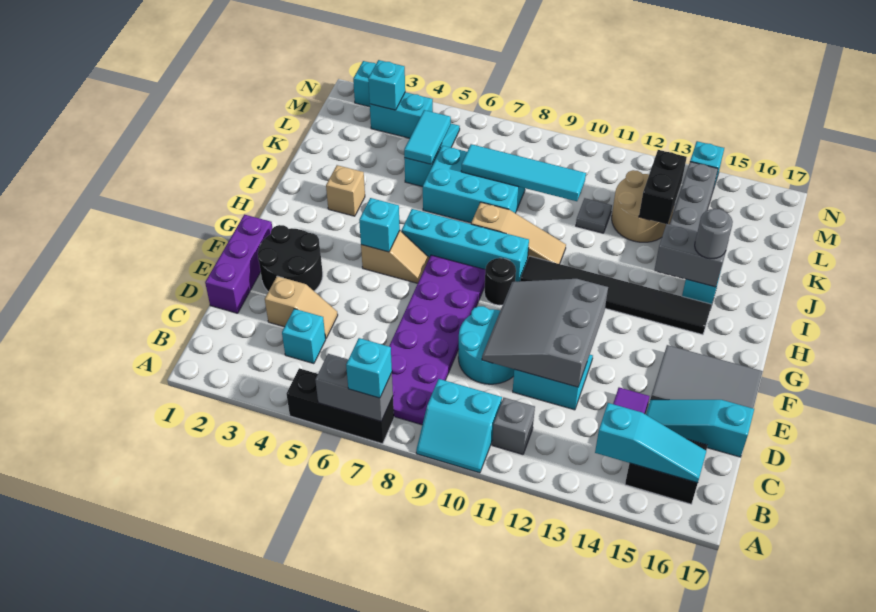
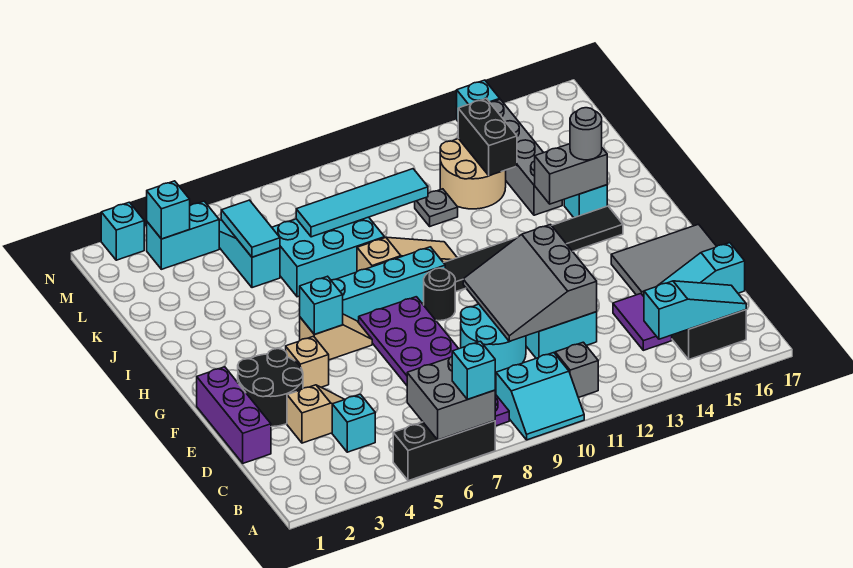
grey 1x2 brick [315,354,393,421] -> grey 2x2 brick [407,357,495,440]
tan 1x1 brick [326,165,365,216] -> tan 1x1 brick moved to [286,336,329,388]

